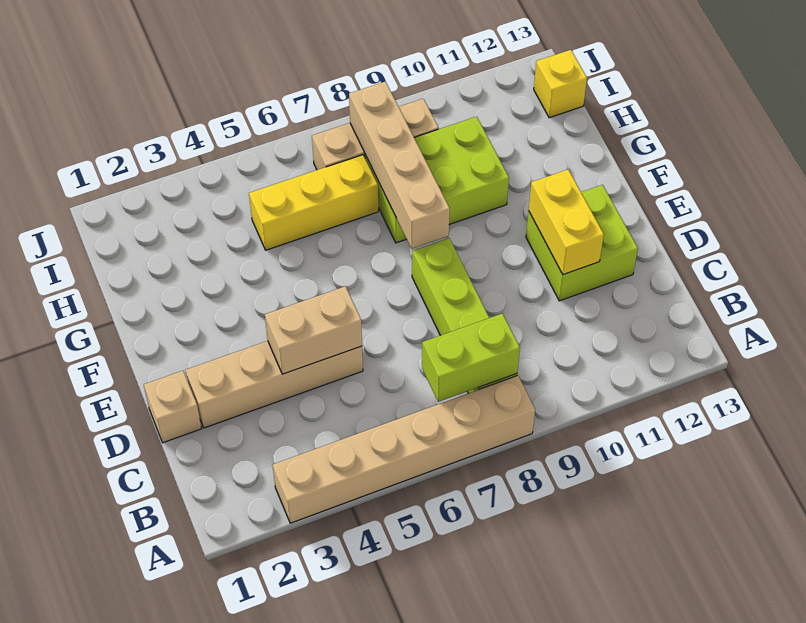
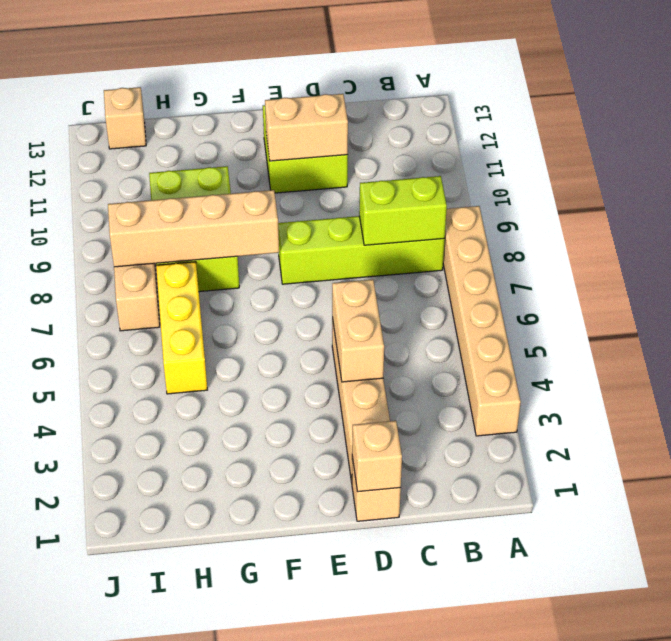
lime 1x2 brick [422,314,520,402] -> lime 1x2 brick turned to [359,176,447,245]
none -> tan 1x1 brick [352,421,402,492]
yellow 1x2 brick [529,170,604,275] -> tan 1x2 brick [265,94,348,161]
yellow 1x1 brick [534,50,587,118] -> tan 1x1 brick [104,87,146,149]

